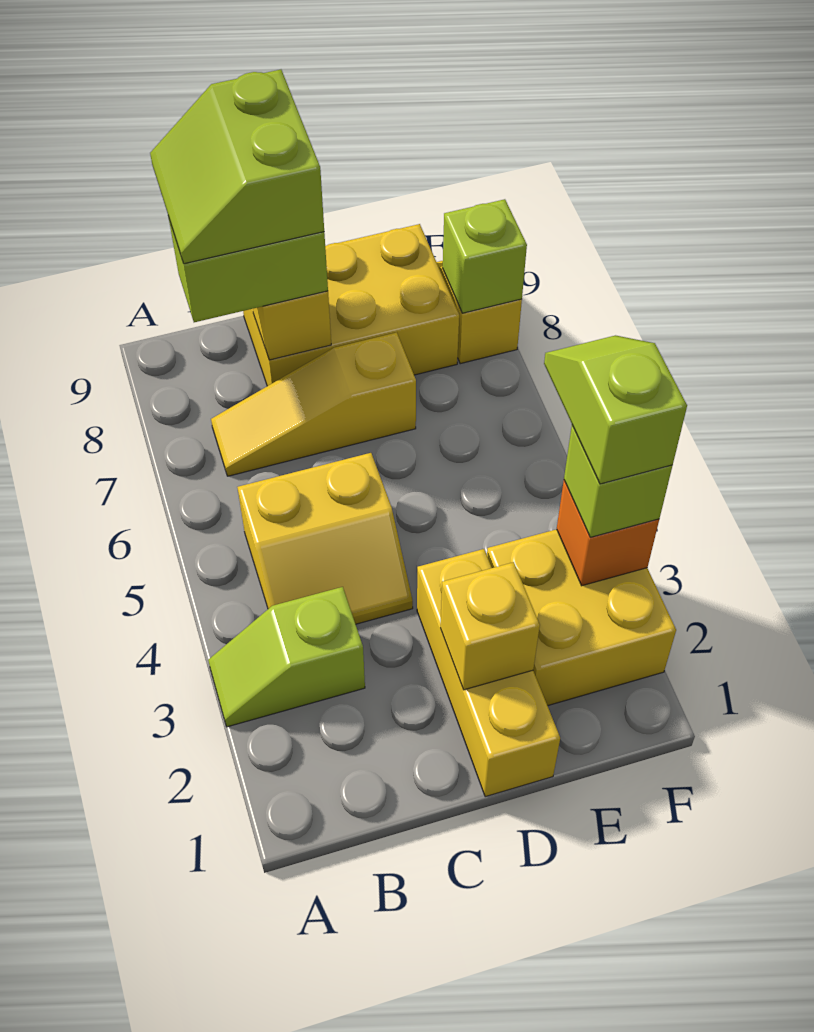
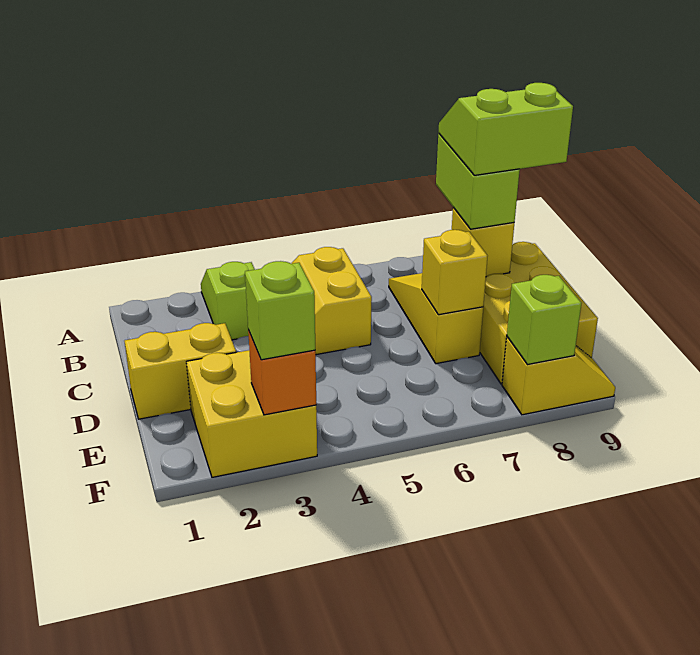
yellow 1x3 brick [417,549,560,797] -> yellow 1x2 brick [125,323,236,419]
yellow 1x1 brick [441,562,540,690] -> yellow 1x1 brick moved to [422,230,487,315]
lime 1x2 slope [544,335,687,484] -> none

